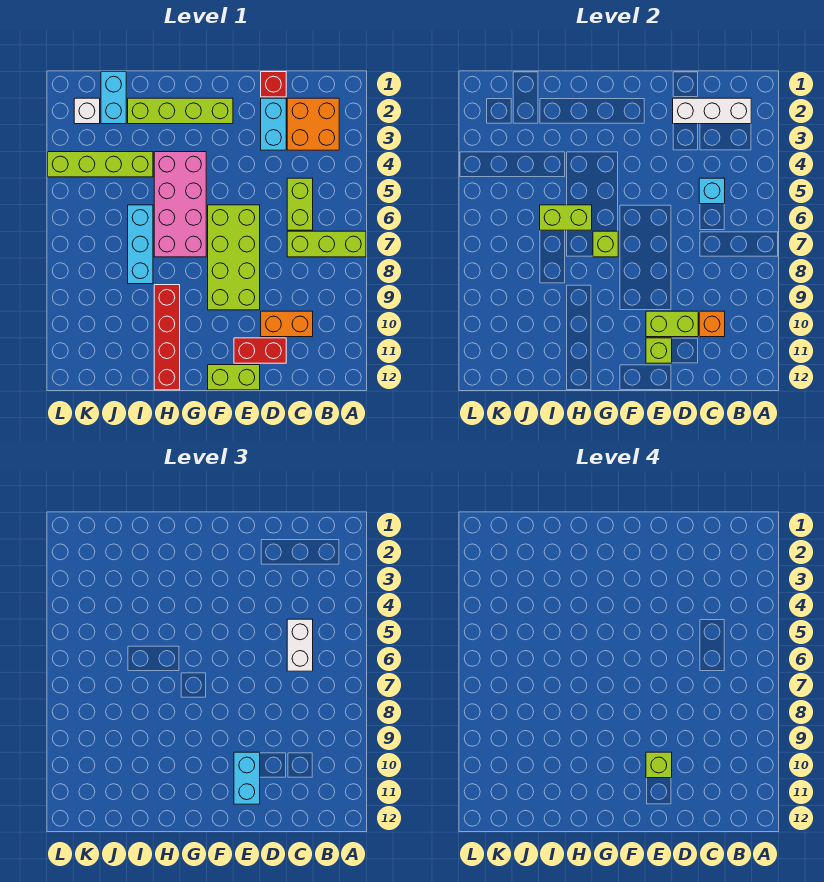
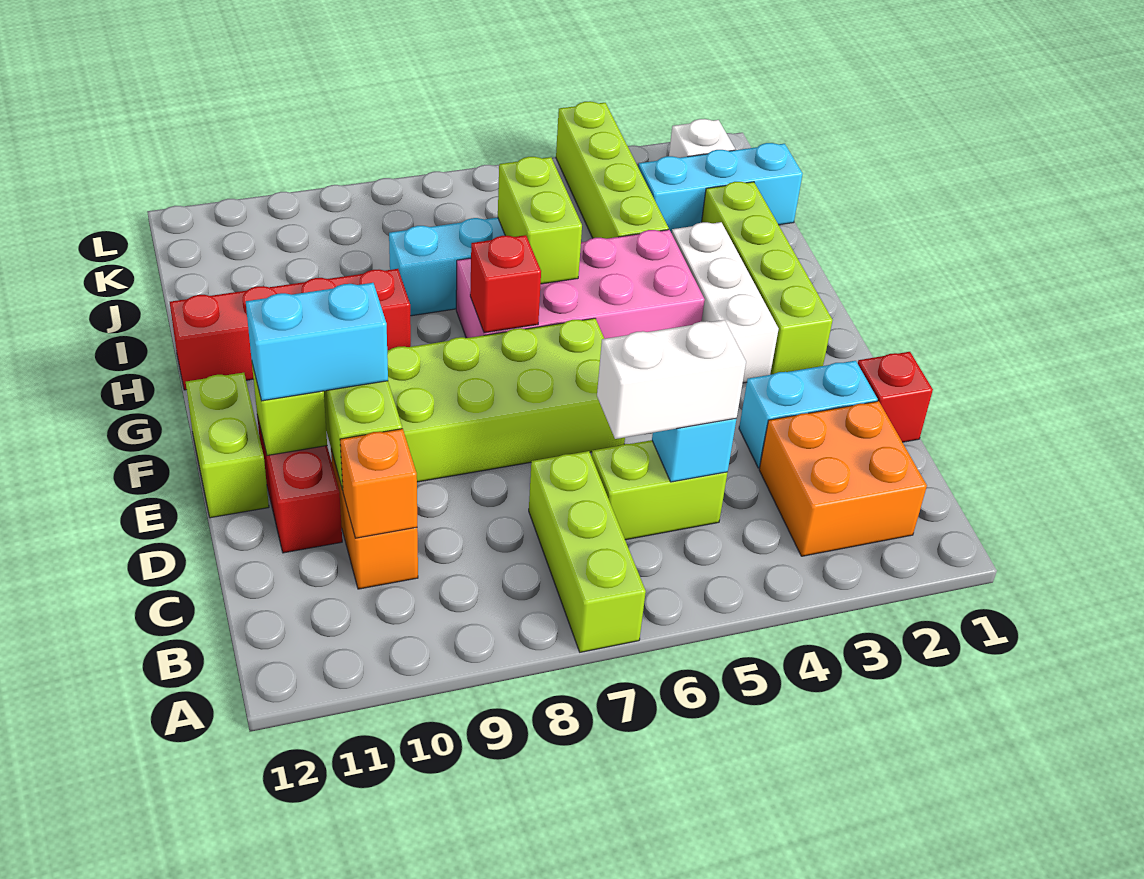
white 1x3 brick [673,98,751,124] -> white 1x3 brick moved to [672,222,778,383]
lime 1x1 brick [646,752,672,778] -> none
lime 1x1 brick [593,231,618,257] -> red 1x1 brick [470,235,541,333]
cyan 1x2 brick [101,72,126,124] -> cyan 1x3 brick [638,143,803,233]

